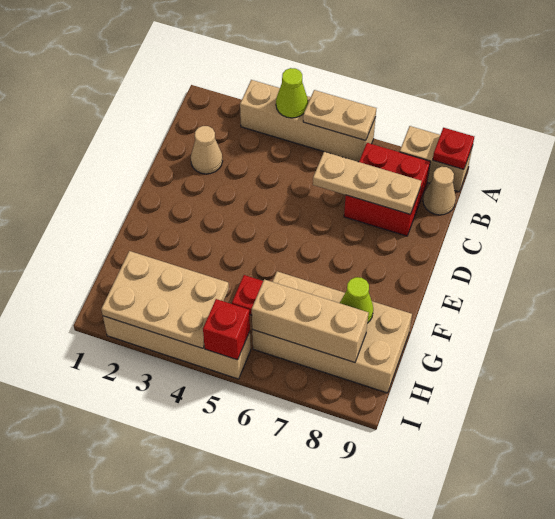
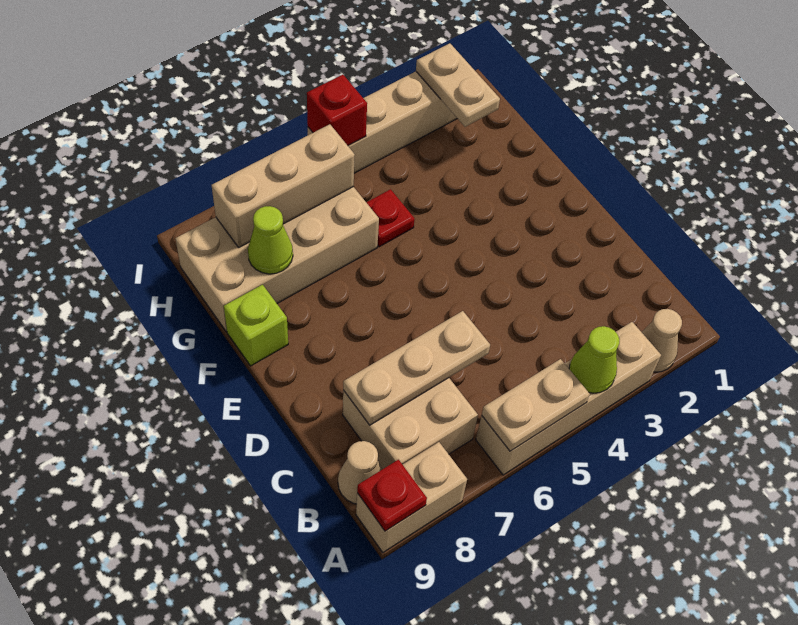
red 2x2 brick [344,143,430,236] -> tan 2x2 brick [343,378,478,469]
tan 1x1 cone [191,126,223,174] -> tan 1x1 cone moved to [642,309,682,372]
none -> lime 1x1 brick [224,285,288,366]
tan 2x3 plate [101,251,229,348] -> tan 1x2 plate [416,43,500,127]

